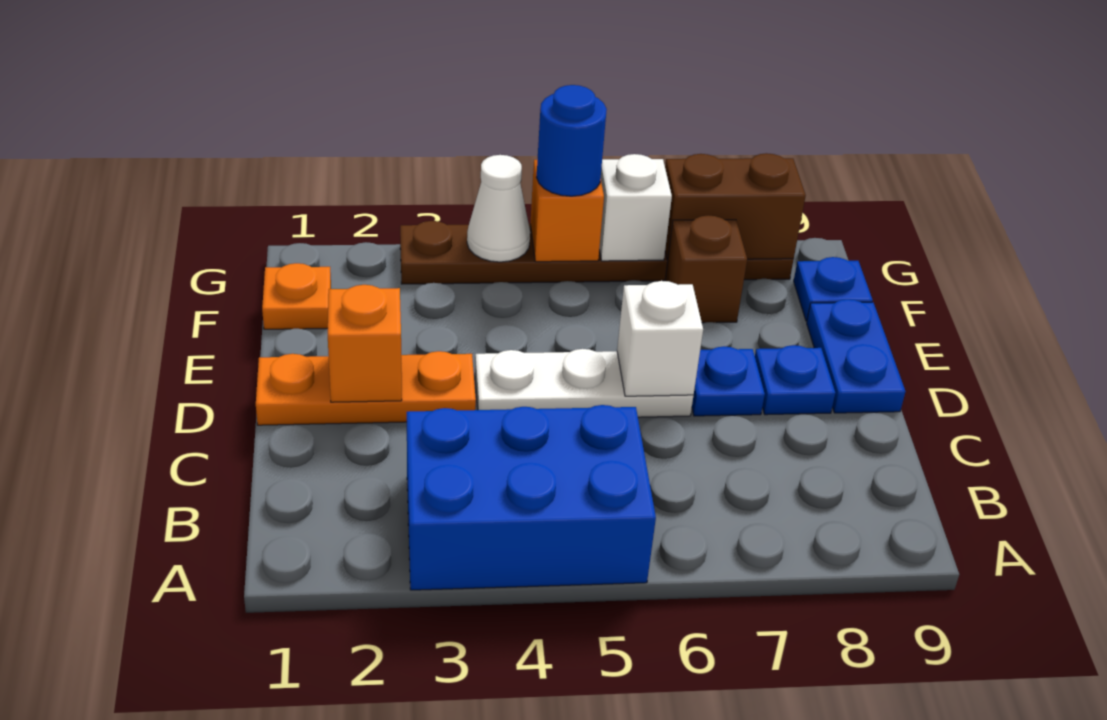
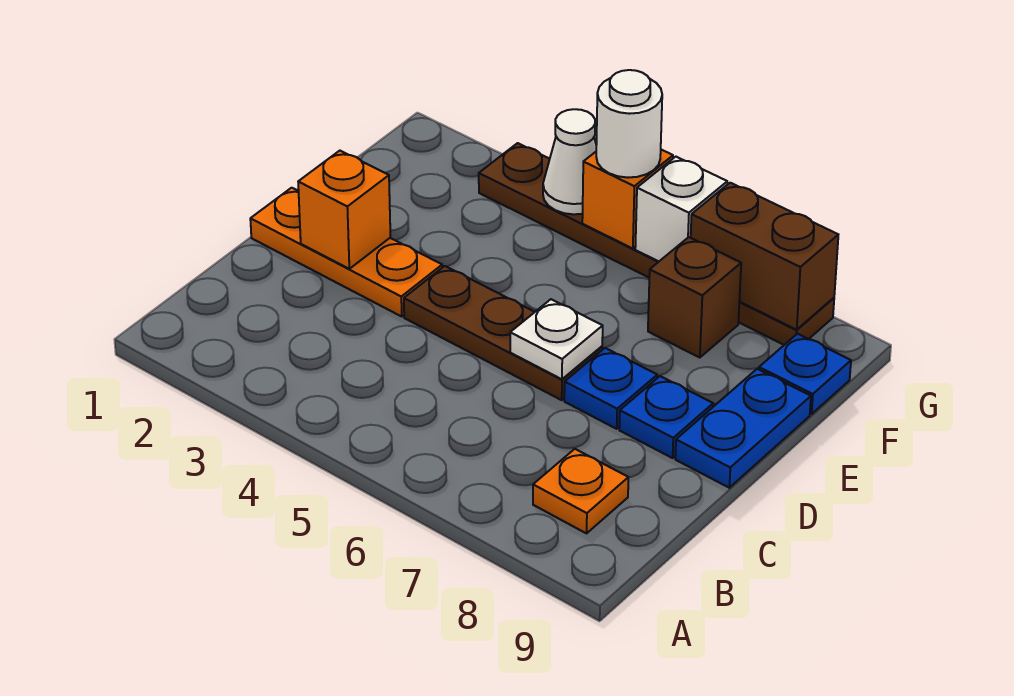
blue 2x3 brick [407,405,656,590] -> none
white 1x3 plate [475,349,693,417] -> brown 1x3 plate [404,266,602,400]
white 1x1 brick [617,281,703,396] -> white 1x1 plate [510,299,603,379]
orange 1x1 plate [262,263,331,329] -> orange 1x1 plate moved to [533,449,628,533]
blue 1x1 round brick [536,85,607,196] -> white 1x1 round brick [596,70,662,178]

